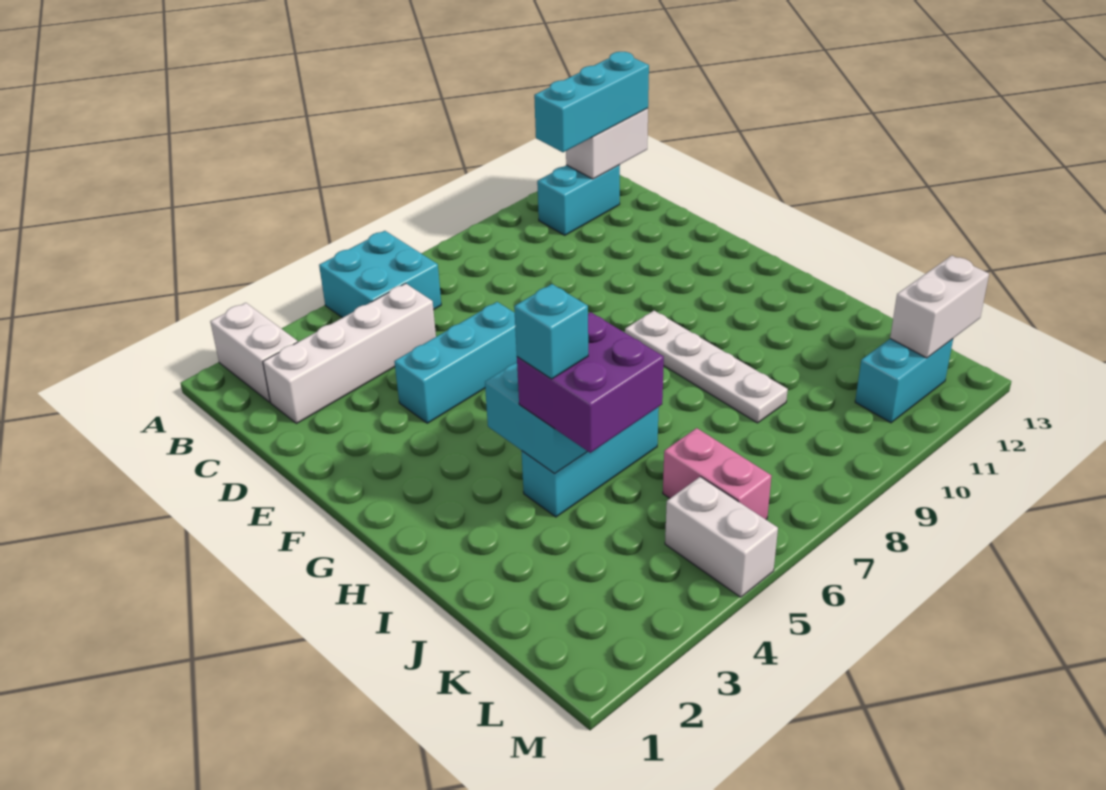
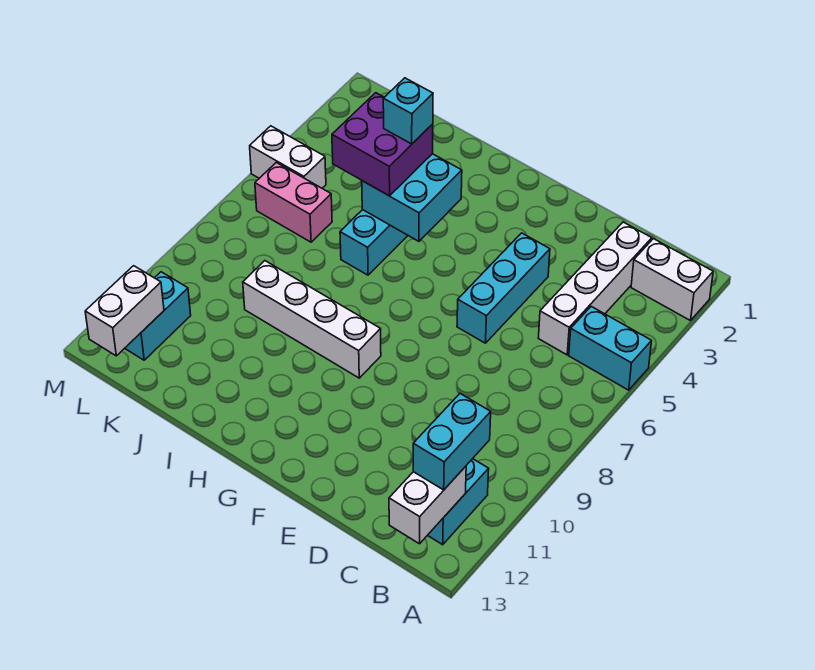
cyan 2x2 brick [319,231,441,318] -> cyan 1x2 brick [569,306,652,390]
cyan 1x3 brick [534,52,649,152] -> cyan 1x2 brick [413,394,491,490]
white 1x4 plate [625,311,788,423] -> white 1x4 brick [243,261,381,378]

